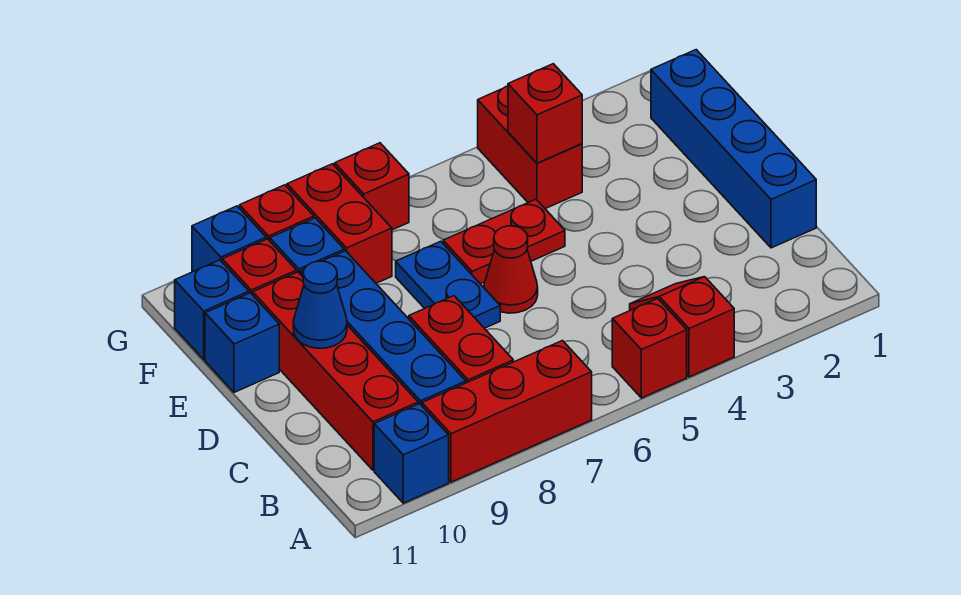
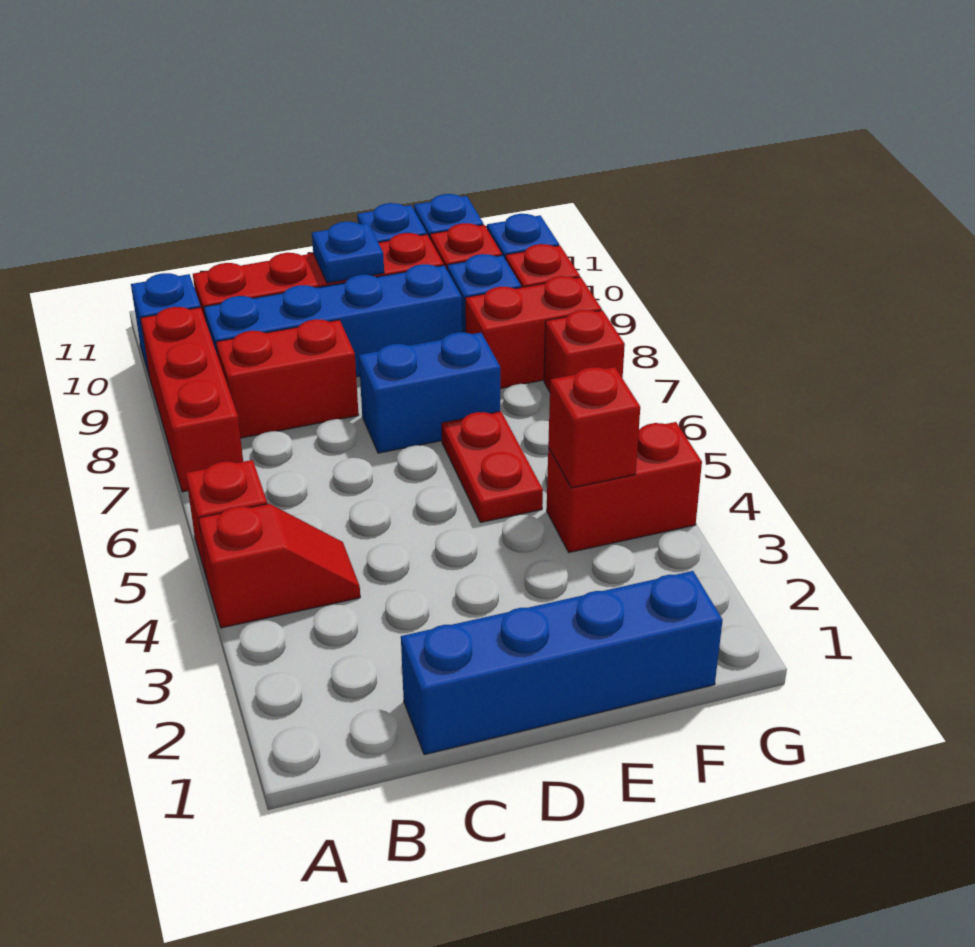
red 1x1 cone [484,226,538,313] -> none
blue 1x2 plate [396,241,500,328] -> blue 1x2 brick [359,332,500,453]
blue 1x1 cone [293,261,347,348] -> blue 1x1 plate [312,222,384,283]

